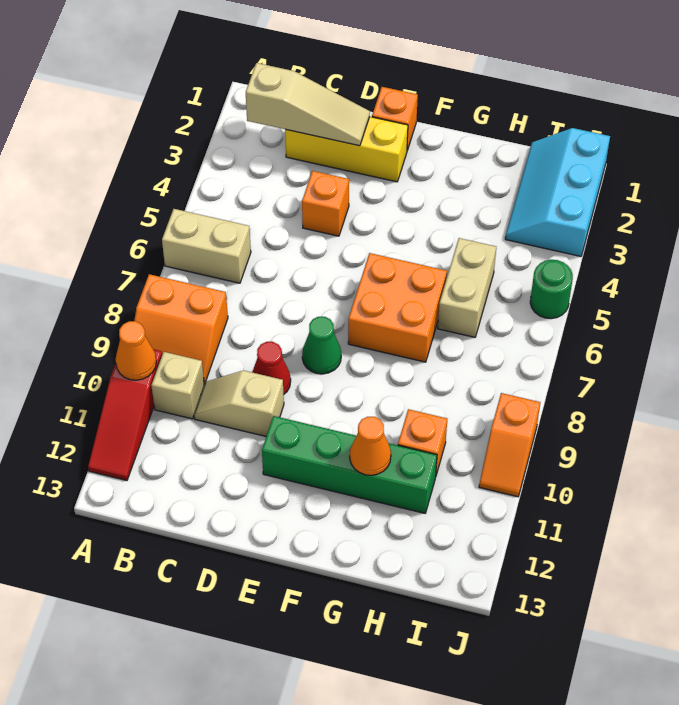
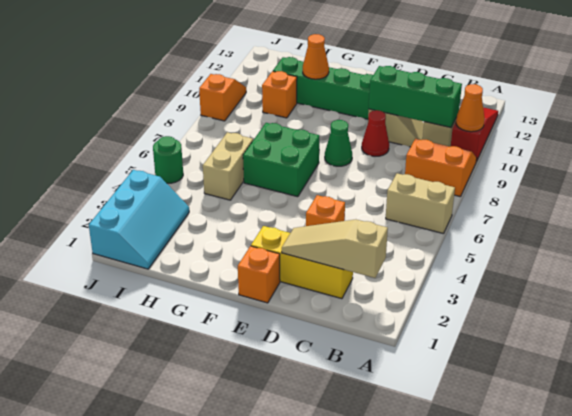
none -> green 1x3 brick [369,66,462,128]
orange 2x2 brick [348,253,447,362] -> green 2x2 brick [243,123,319,197]

